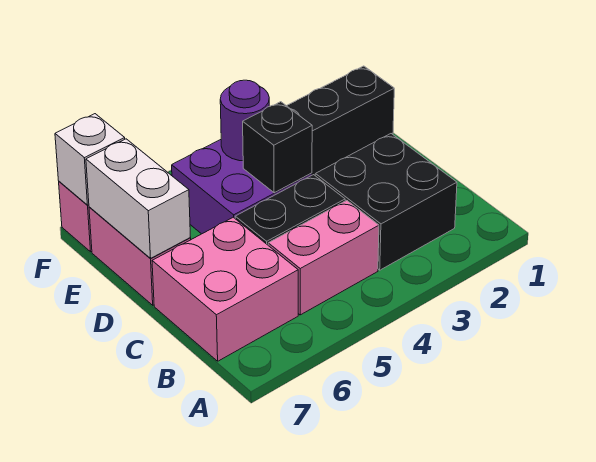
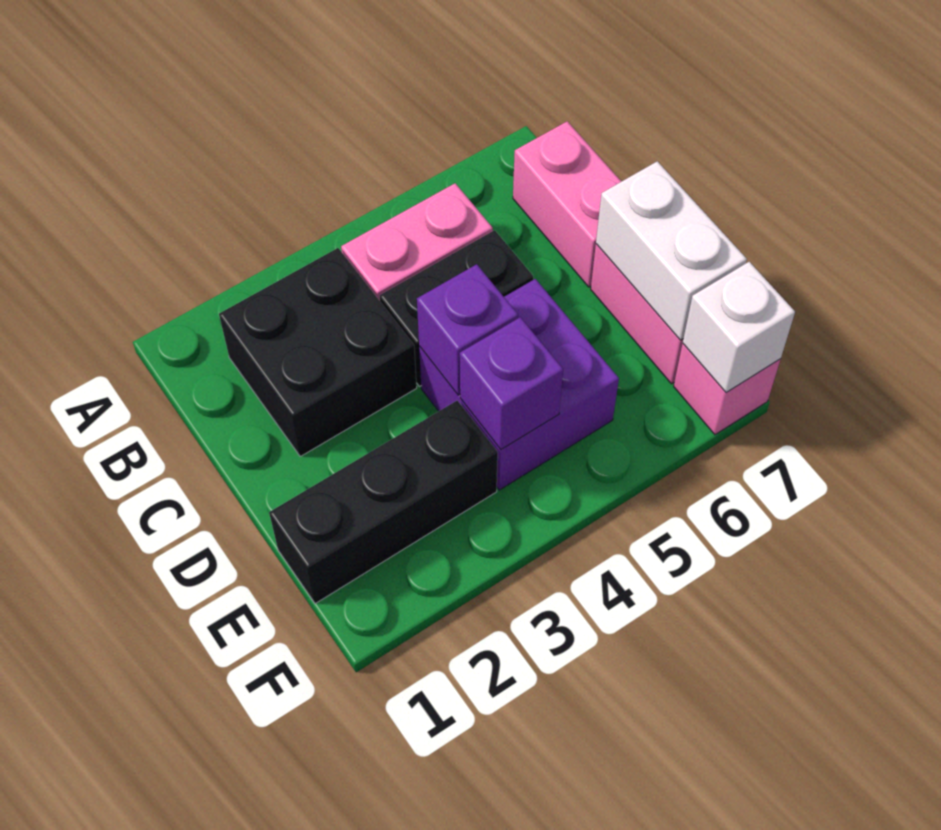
pink 2x2 brick [152,217,298,361] -> pink 1x2 brick [513,121,621,287]
black 1x1 brick [243,102,312,193] -> purple 1x1 brick [417,264,518,395]
purple 1x1 round brick [220,80,269,161] -> purple 1x1 brick [460,317,563,449]

